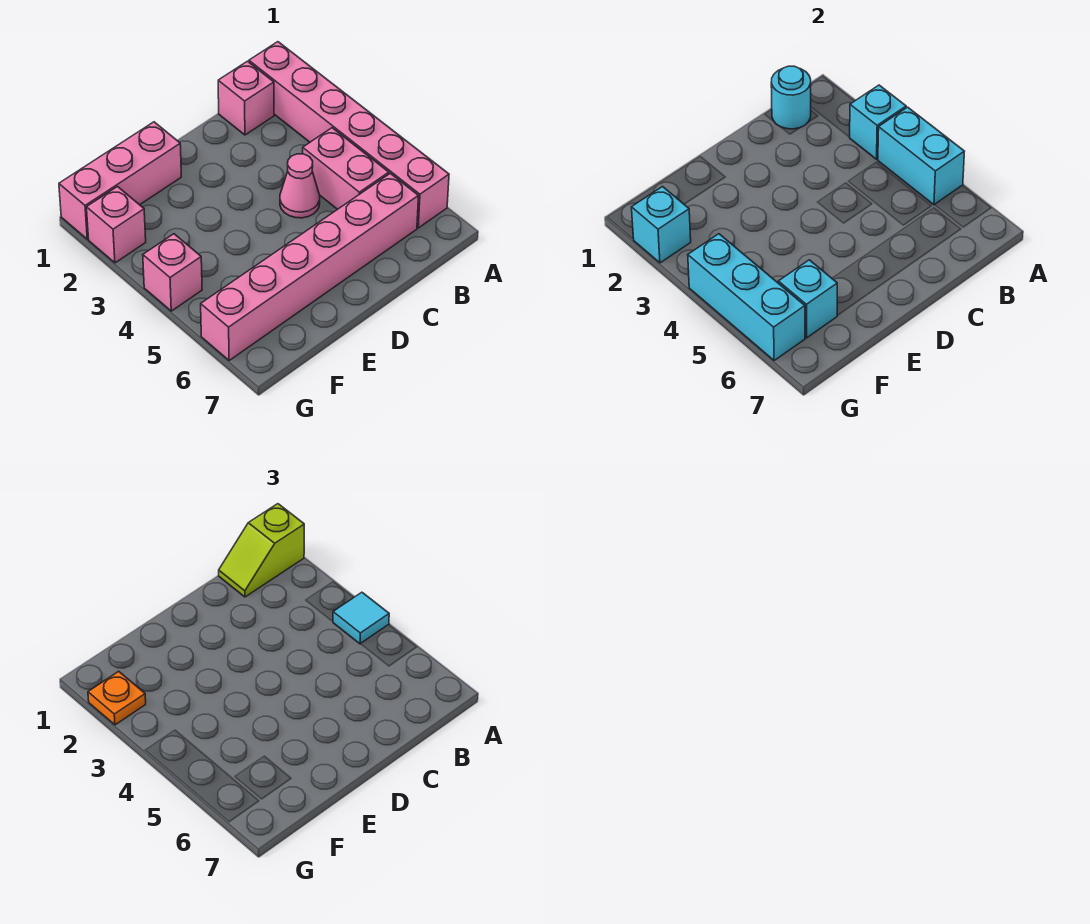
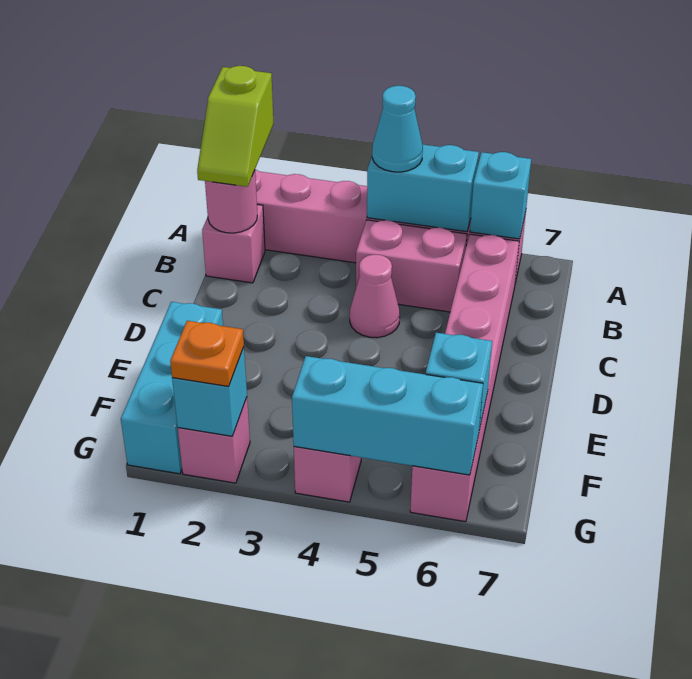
cyan 1x1 brick [850,85,906,159] -> cyan 1x1 brick moved to [470,152,531,239]
cyan 1x1 tile [333,592,389,644] -> cyan 1x1 cone [372,86,423,172]
cyan 1x1 round brick [771,66,811,129] -> pink 1x1 round brick [205,170,257,233]
pink 1x3 brick [59,122,181,239] -> cyan 1x3 brick [121,302,223,474]

